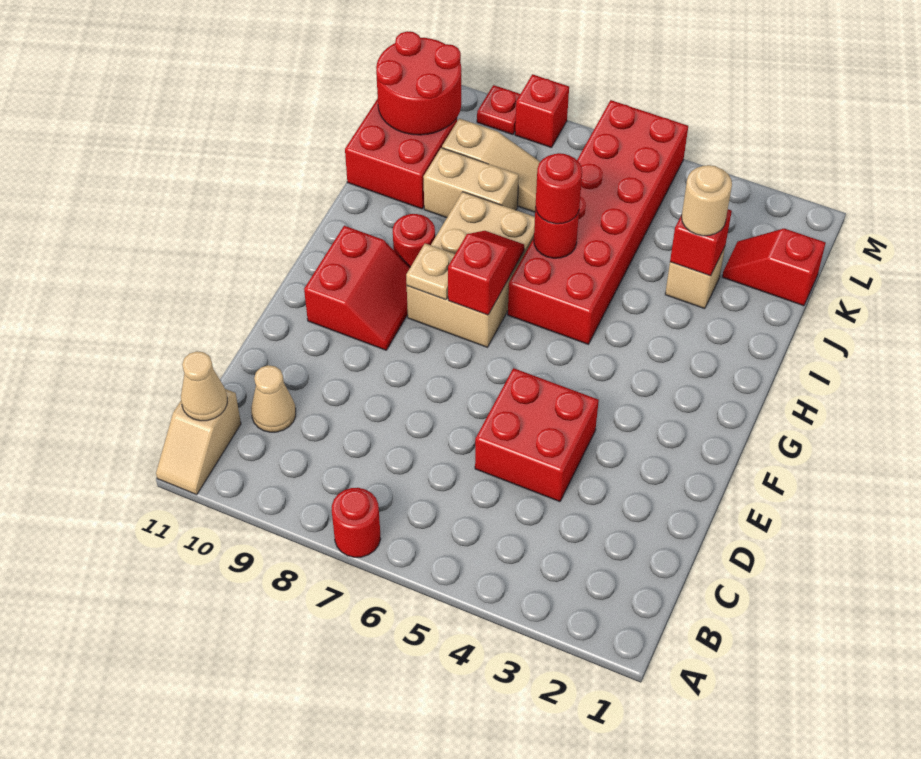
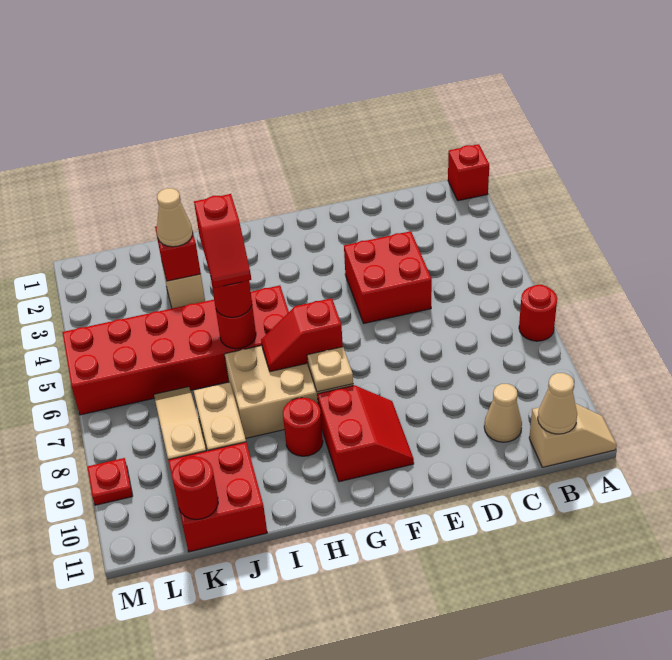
red 2x2 slope [304,226,410,350] -> red 2x2 slope turned to [317,385,414,482]
tan 1x1 round brick [682,165,732,236] -> tan 1x1 cone [157,188,193,247]
red 1x2 slope [722,229,825,306] -> red 1x2 slope moved to [194,194,251,288]
red 2x2 round brick [376,31,461,135] -> red 1x1 round brick [172,457,218,520]
red 1x1 brick [515,74,569,148] -> red 1x1 brick moved to [448,144,489,201]

